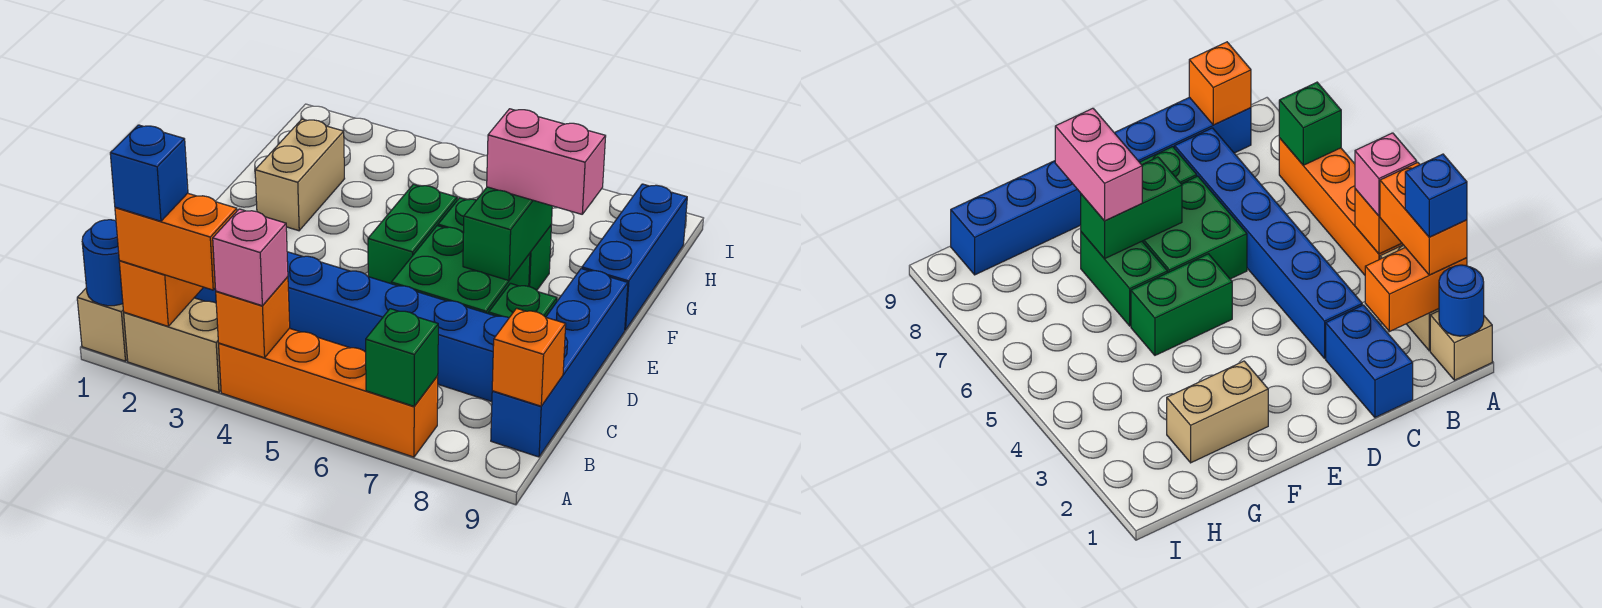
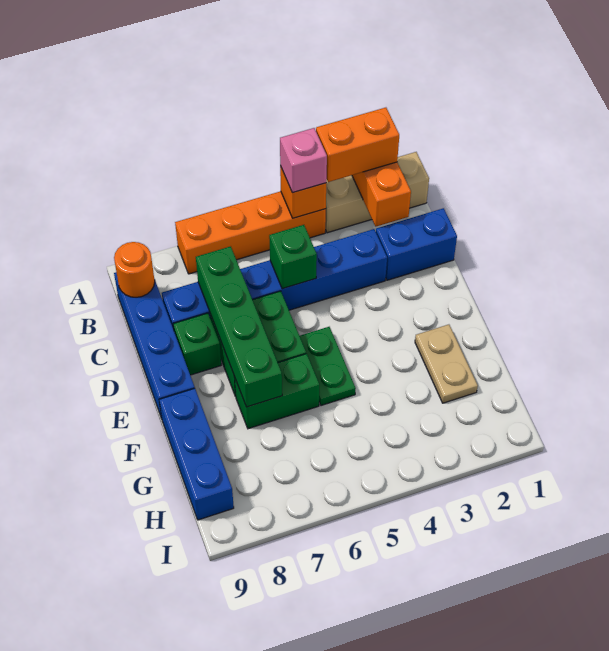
blue 1x1 round brick [82,220,123,306] -> none
blue 1x1 brick [110,125,188,221] -> none
green 1x1 brick [366,309,438,406] -> green 1x1 brick moved to [269,225,317,289]
orange 1x1 brick [492,308,566,406] -> orange 1x1 round brick [114,242,155,297]
green 1x2 brick [368,184,457,284] -> green 1x2 plate [300,327,356,406]
green 1x2 brick [463,187,552,281] -> green 1x4 brick [196,246,282,407]
tan 1x2 brick [255,119,345,231] -> tan 1x2 plate [415,325,478,403]
pink 1x2 brick [487,109,606,214] -> none

